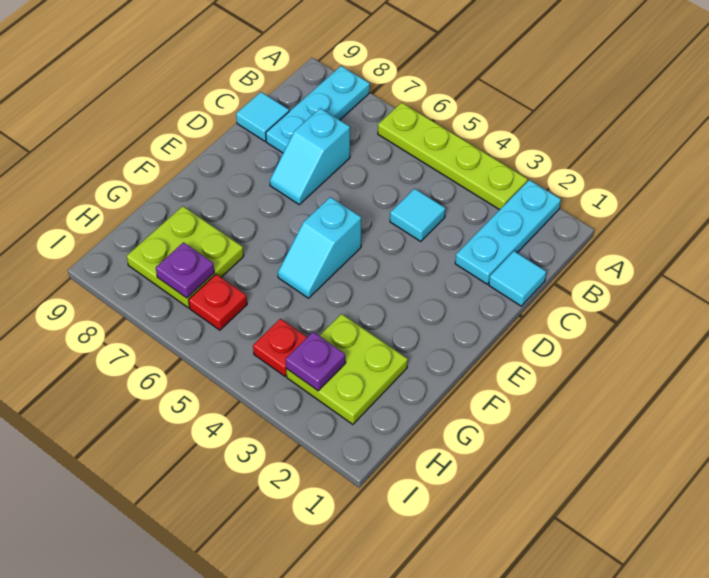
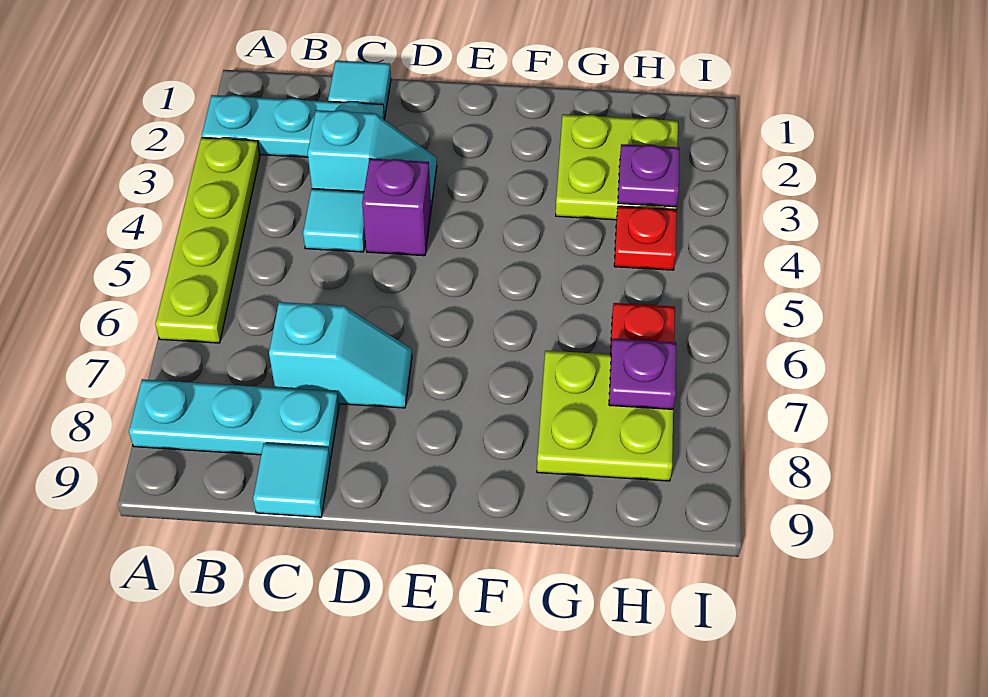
none -> purple 1x1 brick [362,159,431,256]
cyan 1x2 slope [278,197,361,298] -> cyan 1x2 slope moved to [308,110,437,208]

